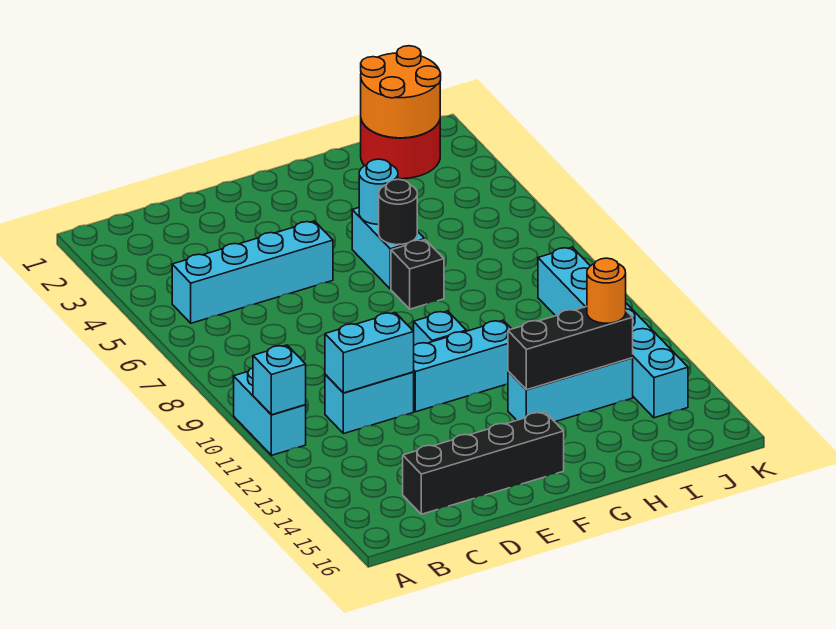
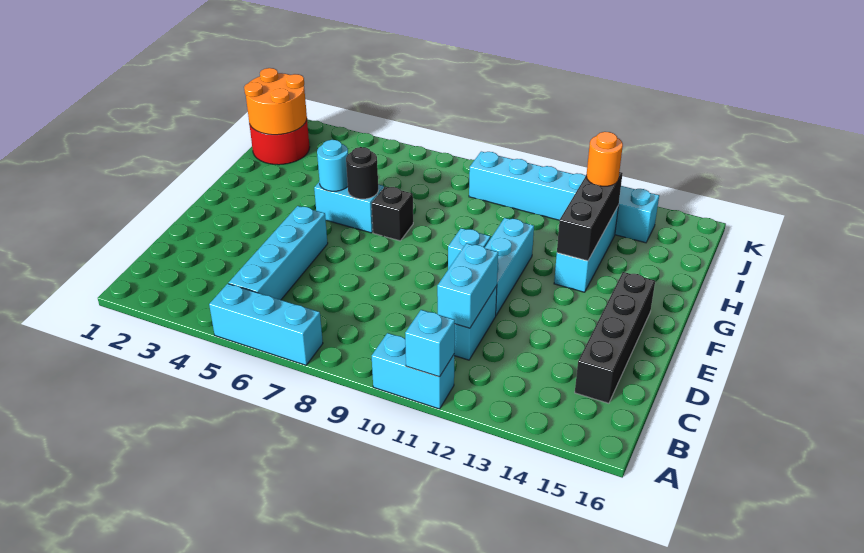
none -> cyan 1x3 brick [209,284,323,365]

